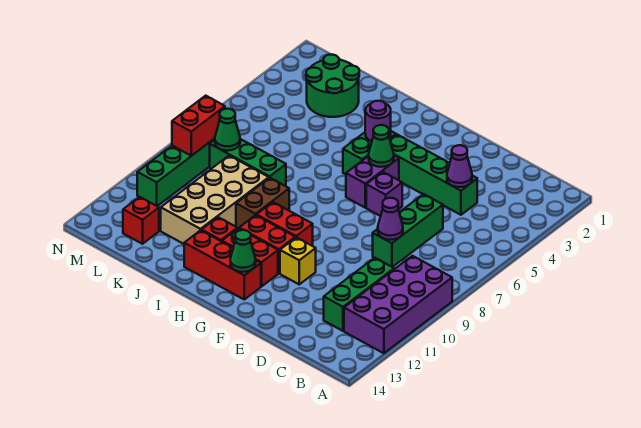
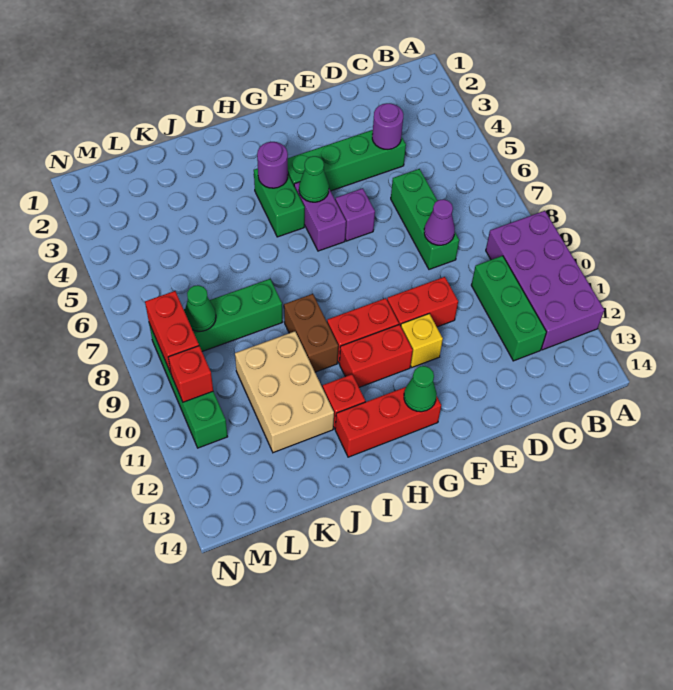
purple 1x1 cone [447,145,472,187] -> purple 1x1 round brick [372,103,404,149]
red 1x2 brick [222,228,278,286] -> red 1x2 brick moved to [387,277,458,327]
tan 2x4 brick [161,156,269,244] -> tan 2x3 brick [235,331,334,453]
green 2x2 round brick [306,55,359,117] -> none
red 1x1 brick [123,197,159,244] -> red 1x1 brick moved to [168,346,213,402]

